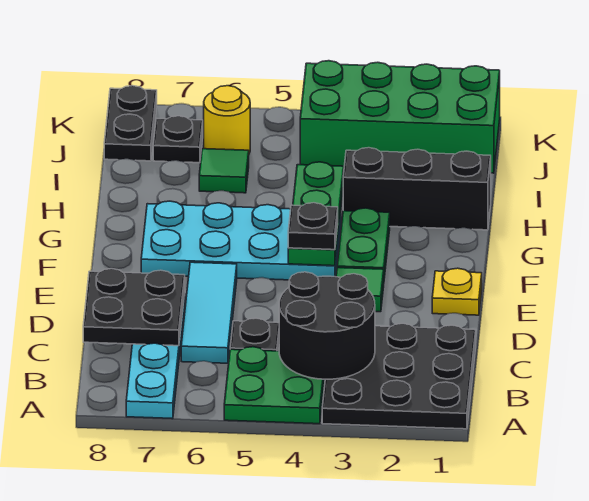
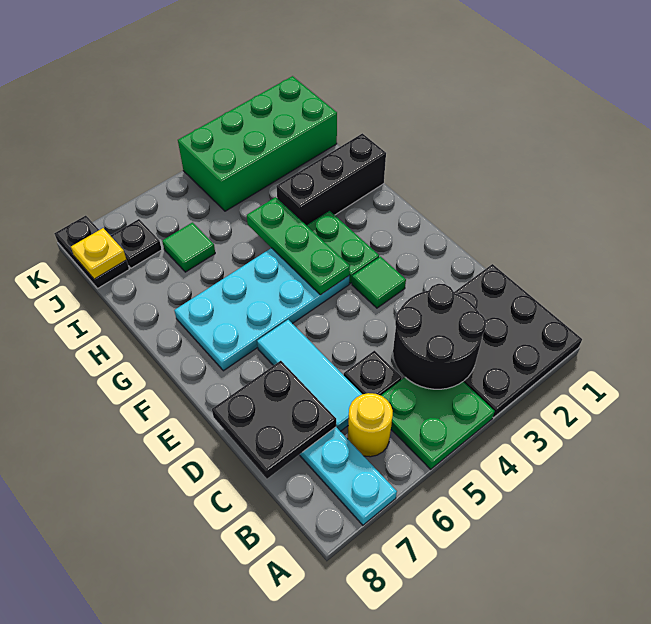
yellow 1x1 plate [432,268,482,315] -> yellow 1x1 plate moved to [71,228,126,279]
black 1x1 plate [288,203,338,250] -> none
yellow 1x1 round brick [204,86,250,153] -> yellow 1x1 round brick moved to [348,393,393,457]

